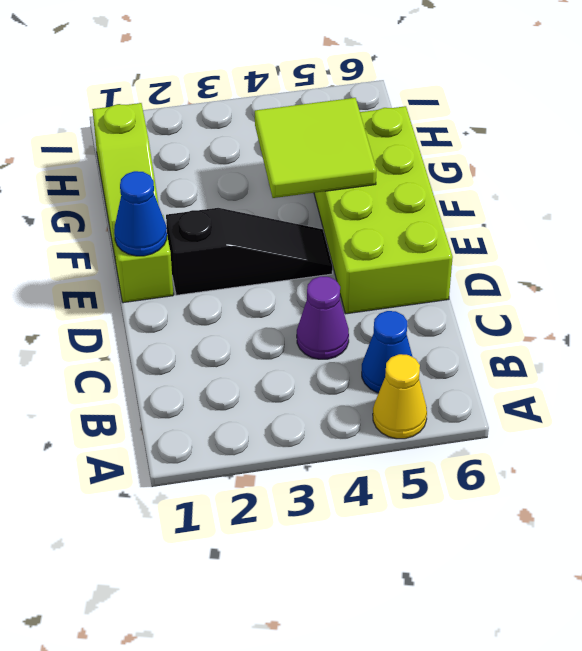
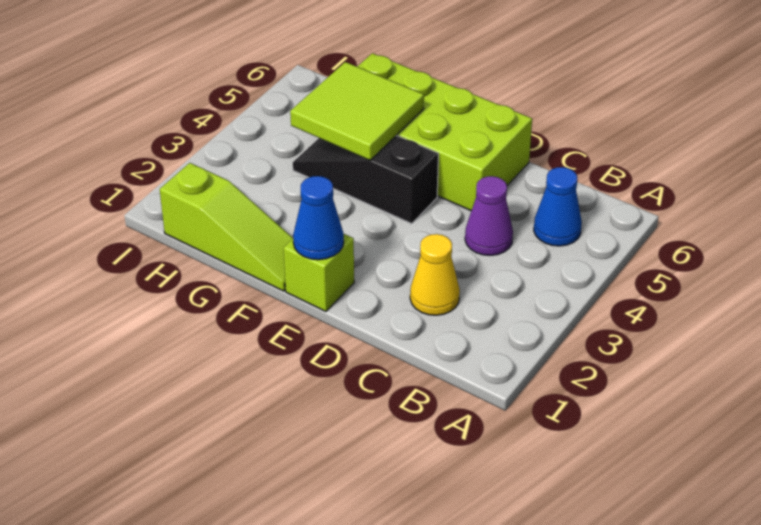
yellow 1x1 cone [373,354,427,439] -> yellow 1x1 cone moved to [410,234,460,315]
black 1x3 slope [166,208,333,295] -> black 1x3 slope turned to [293,136,438,224]

